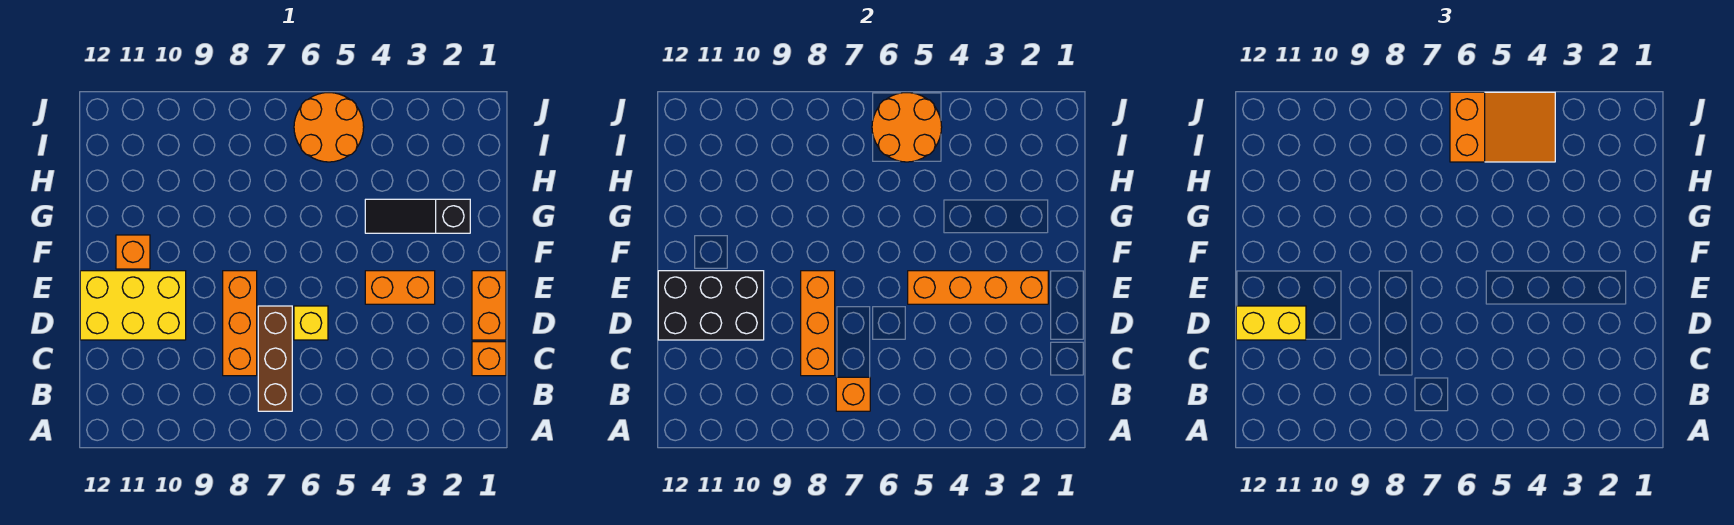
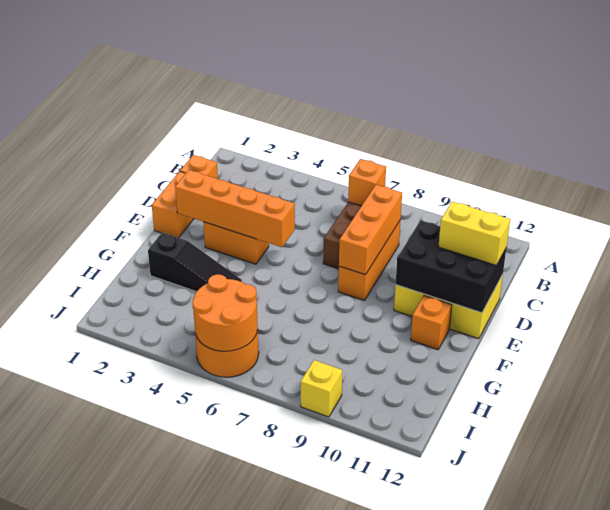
yellow 1x1 brick [294,306,328,340] -> yellow 1x1 brick moved to [301,360,342,417]
orange 2x3 slope [1450,92,1555,162] -> none

